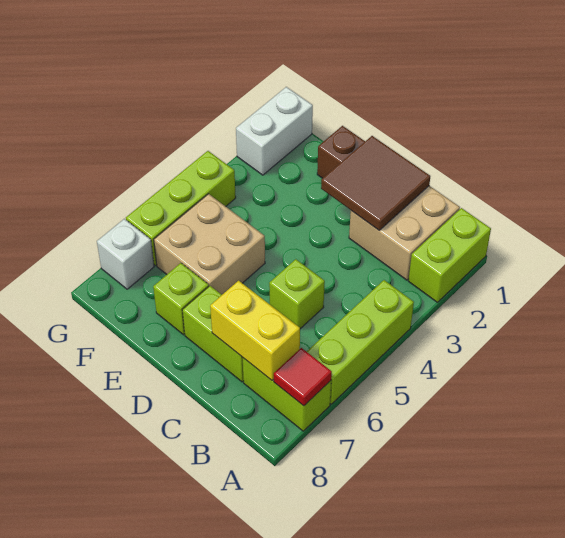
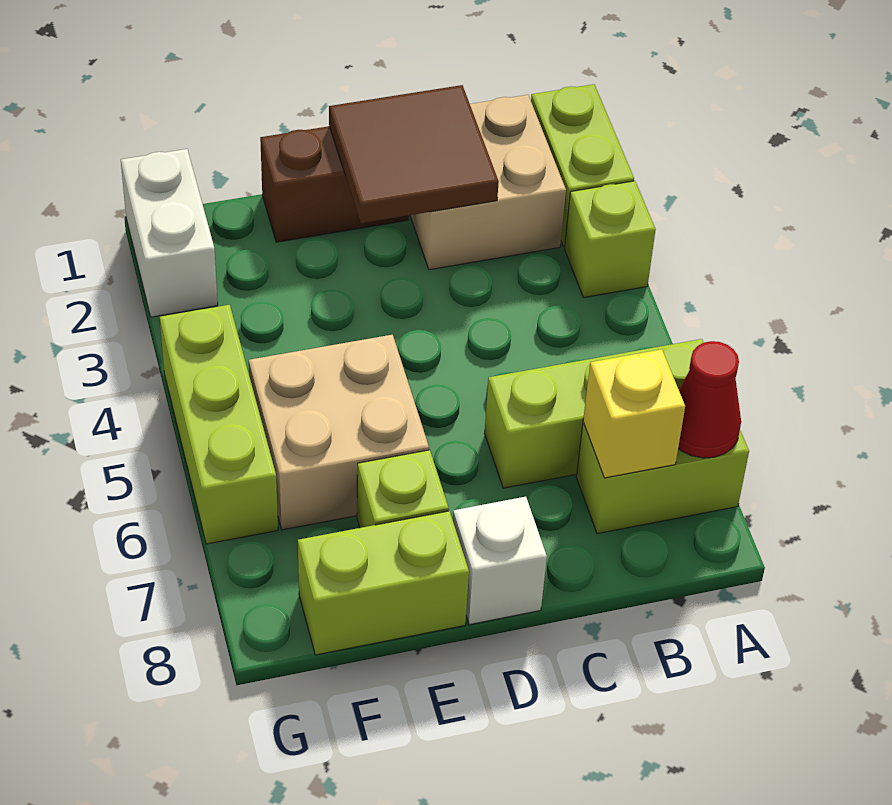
lime 1x3 brick [307,280,414,404] -> lime 1x3 brick turned to [484,339,703,488]
red 1x1 tile [274,348,332,406] -> red 1x1 cone [678,341,741,458]
yellow 1x2 brick [210,281,300,380] -> yellow 1x1 brick [583,349,685,478]
lime 1x1 brick [269,259,325,329] -> lime 1x1 brick moved to [565,181,656,298]
lime 1x2 brick [182,286,244,382] -> lime 1x2 brick moved to [298,511,469,655]
white 1x1 brick [97,219,154,289] -> white 1x1 brick moved to [453,497,547,625]

